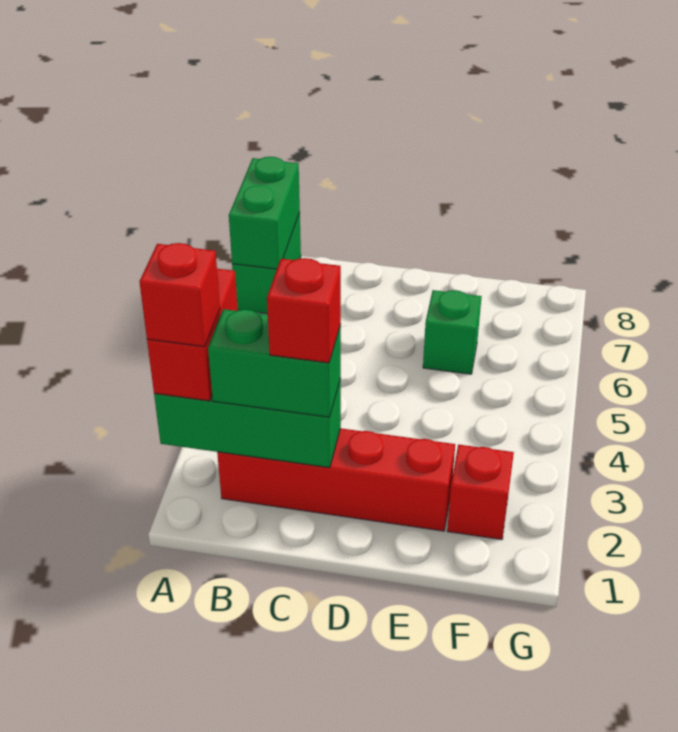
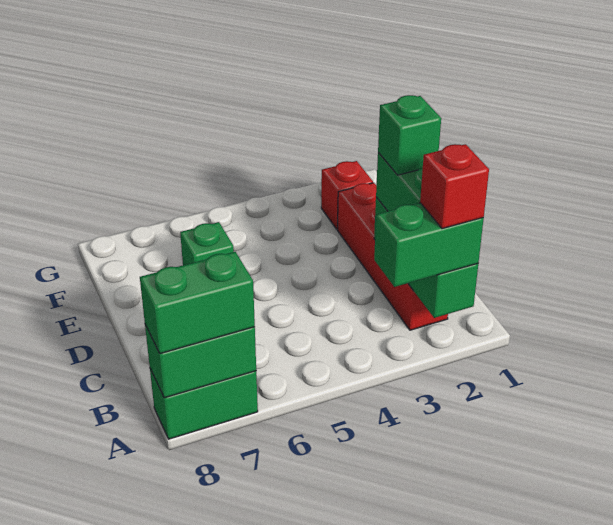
red 1x2 brick [147,269,238,401] -> green 1x2 brick [374,203,484,287]
none -> green 1x2 brick [140,252,255,354]
red 1x1 brick [267,258,341,363] -> green 1x1 brick [378,95,441,175]

